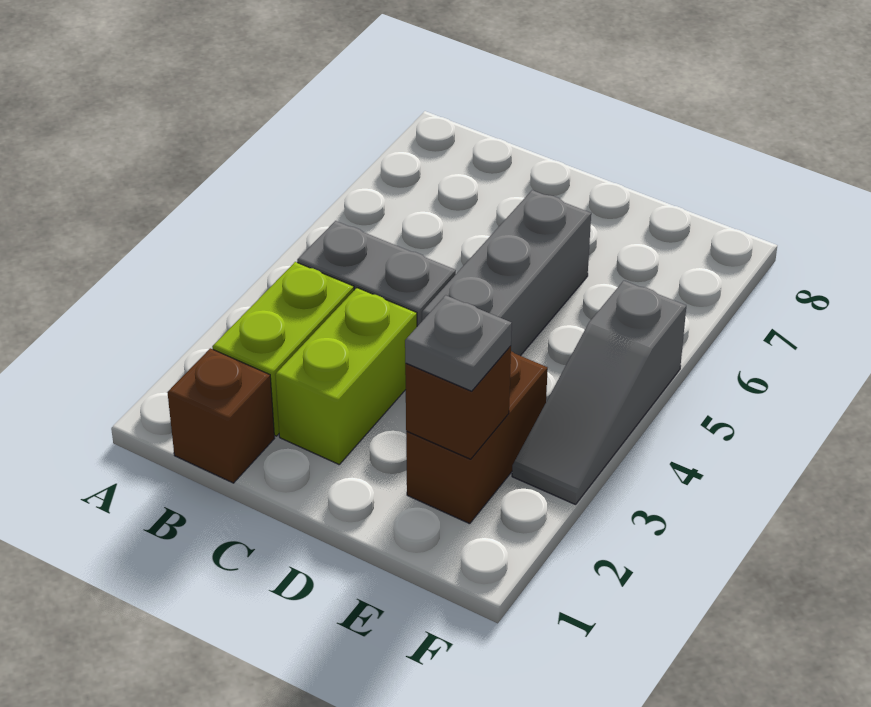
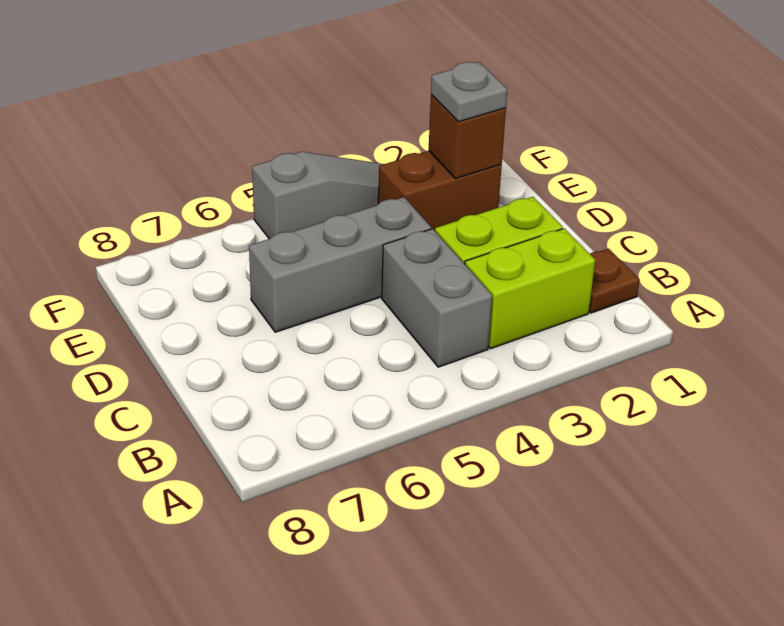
brown 1x1 brick [167,348,275,483] -> brown 1x1 plate [589,249,640,313]

